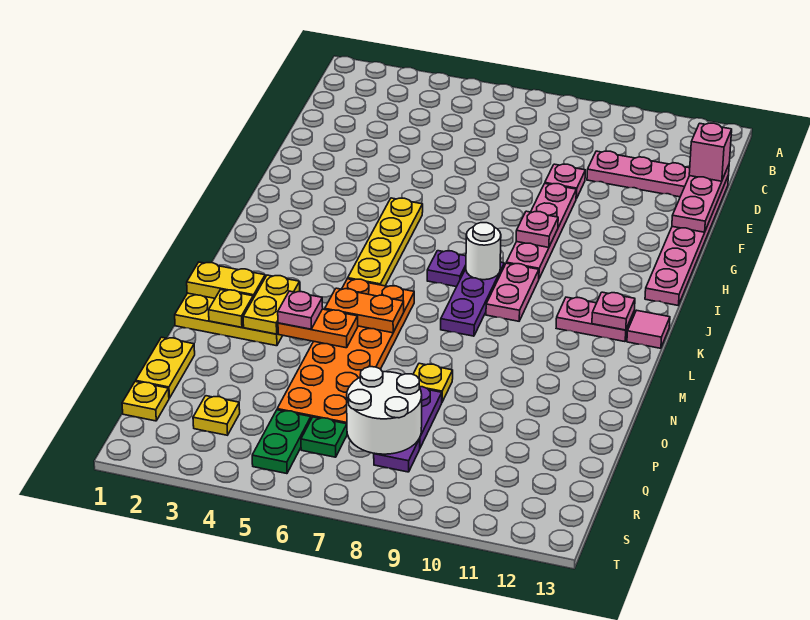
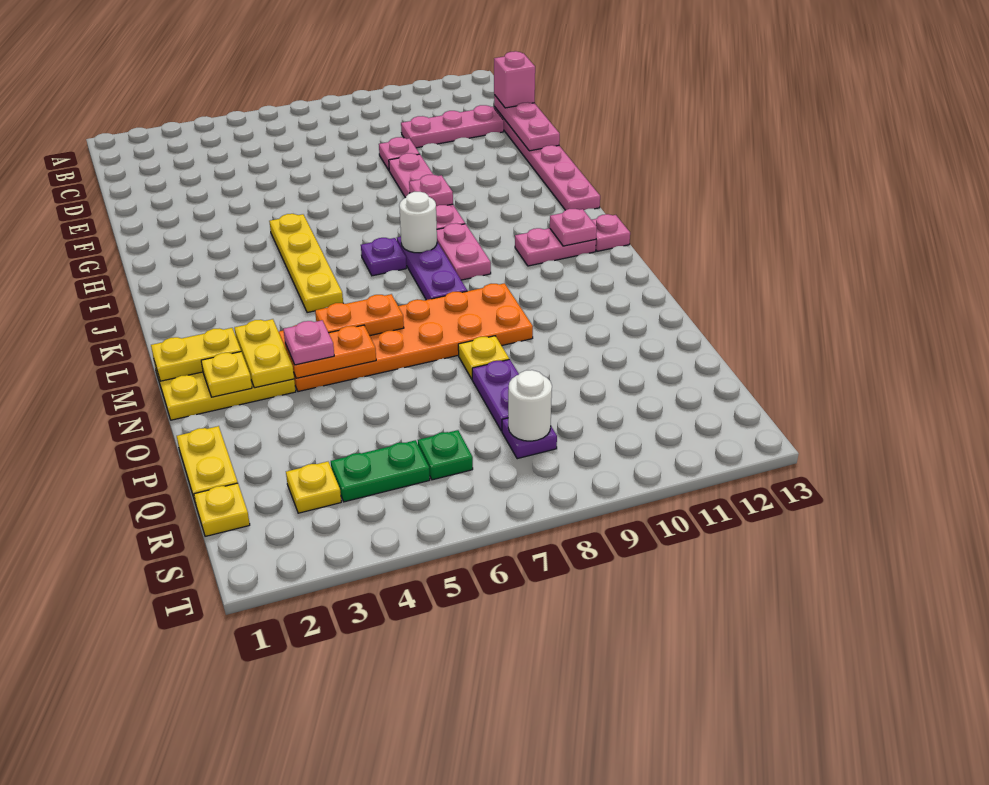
pink 1x1 tile [627,310,670,348] -> pink 1x1 plate [592,214,630,251]
orange 2x6 plate [277,279,414,424] -> orange 2x6 plate turned to [279,283,533,392]
white 2x2 round brick [347,367,422,454] -> white 1x1 round brick [508,370,552,441]
green 1x2 plate [252,410,311,474] -> green 1x2 plate turned to [331,440,430,502]

